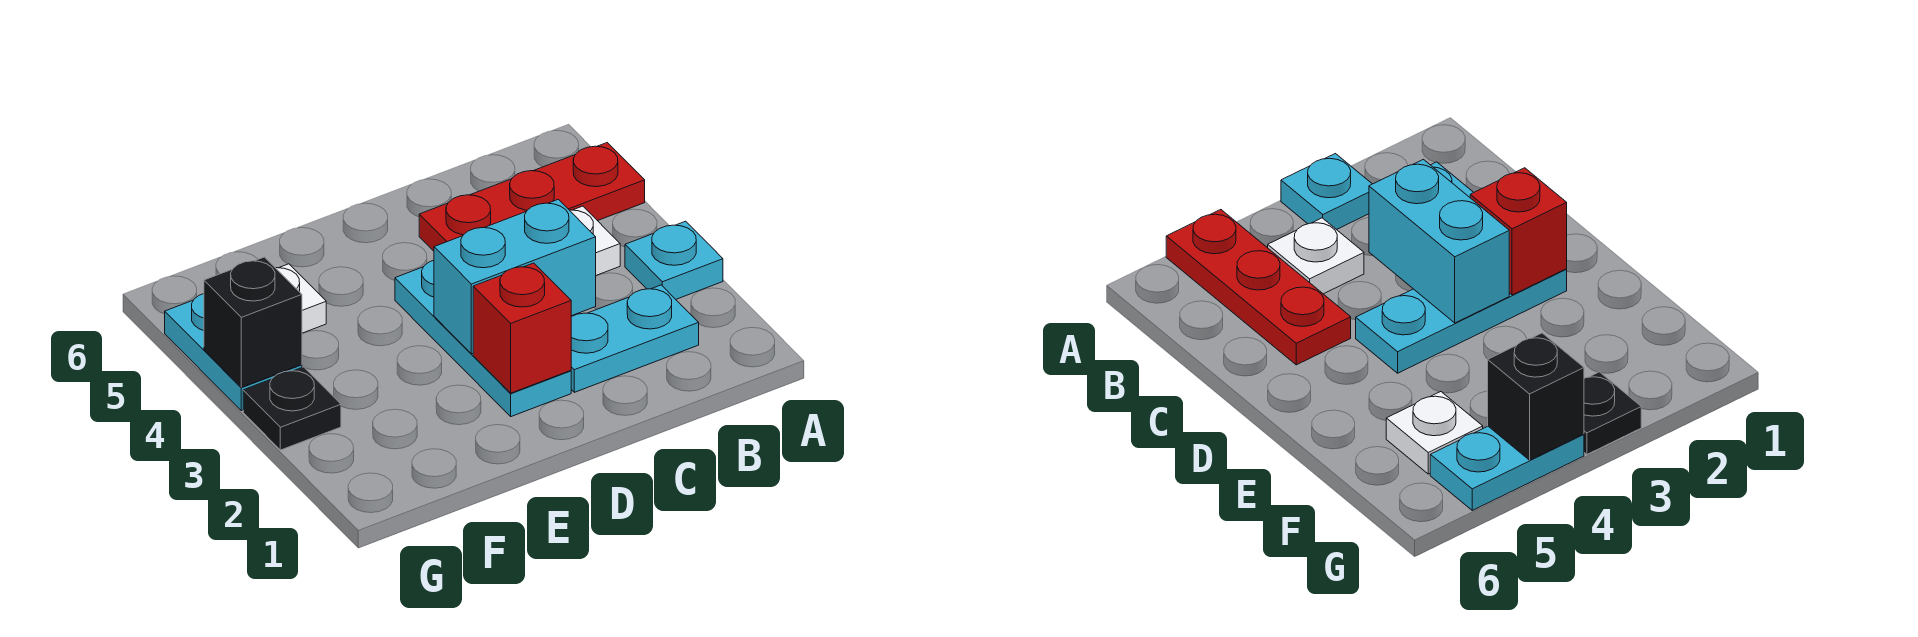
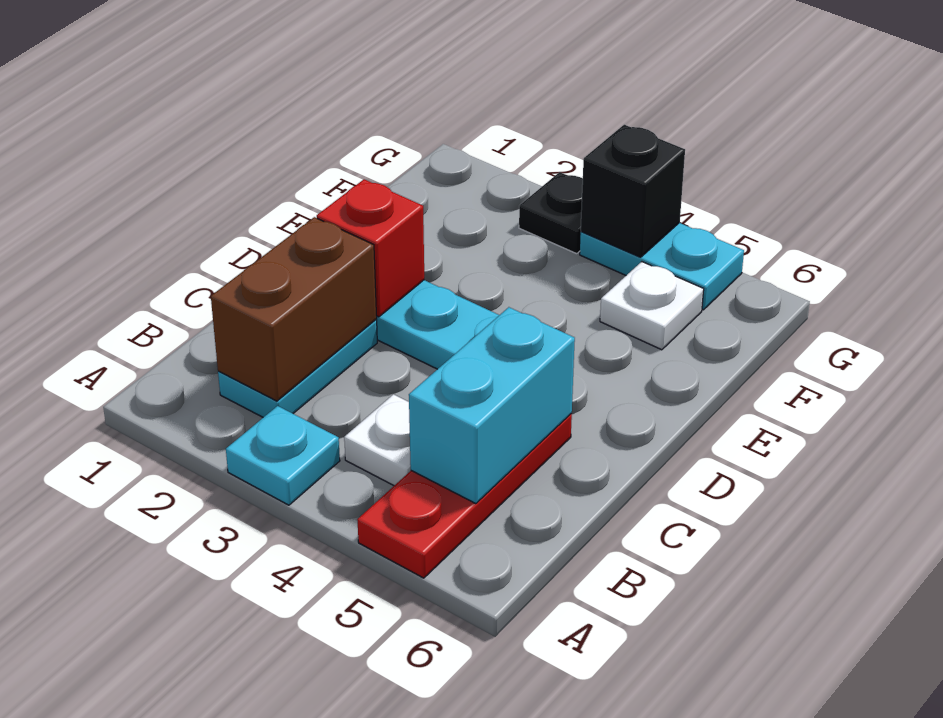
none -> brown 1x2 brick [211,217,377,401]
cyan 1x2 brick [434,199,596,354] -> cyan 1x2 brick moved to [409,307,575,504]

